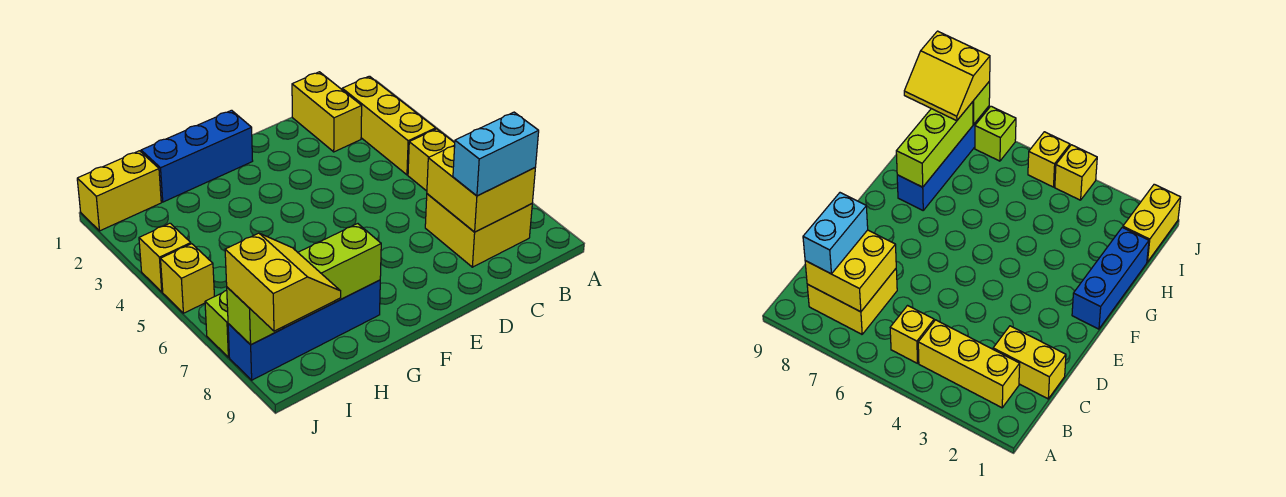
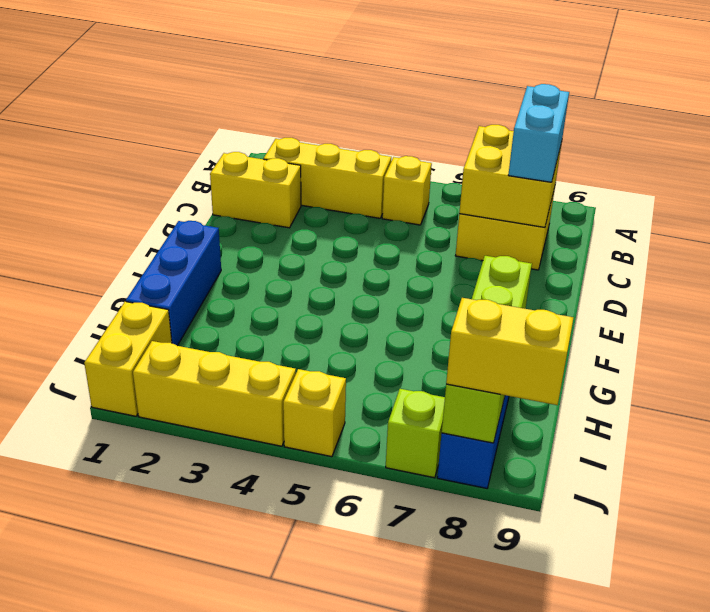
yellow 1x1 brick [139,223,191,292] -> yellow 1x3 brick [133,341,296,446]

